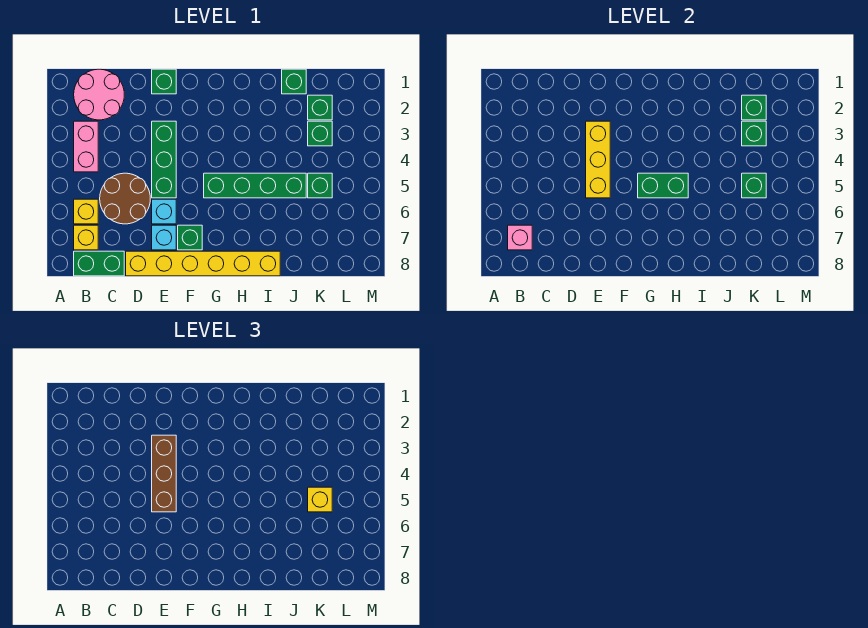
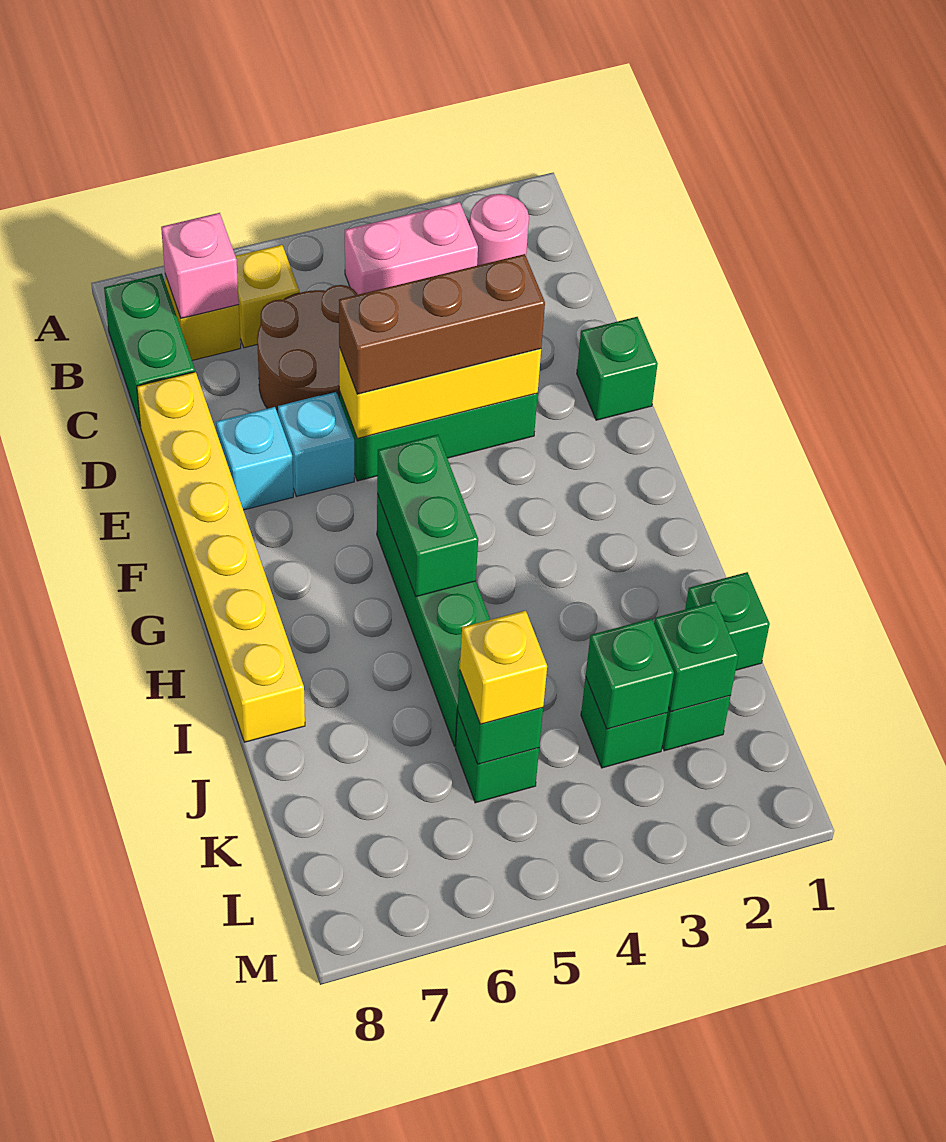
pink 2x2 round brick [74,69,124,120] -> pink 1x1 round brick [470,194,529,266]
green 1x1 brick [178,225,202,250] -> none

